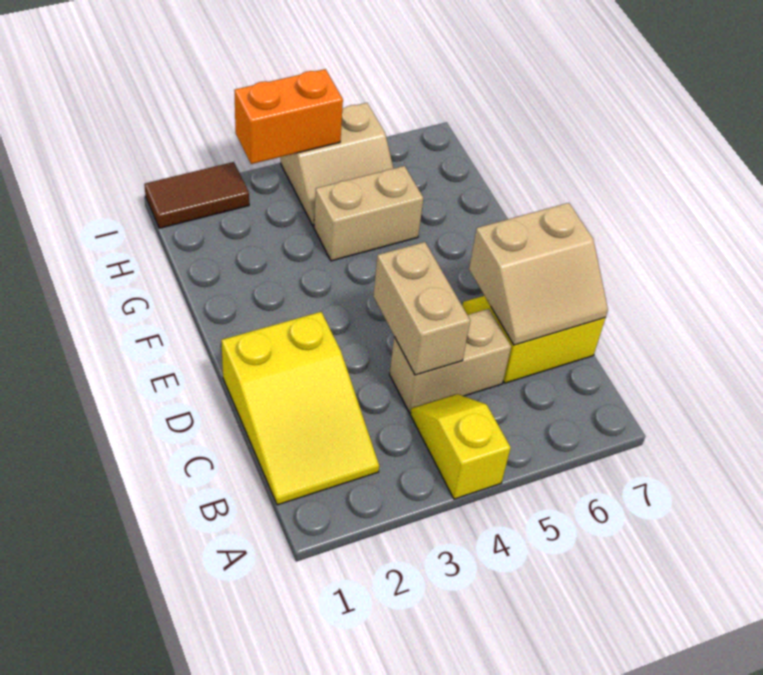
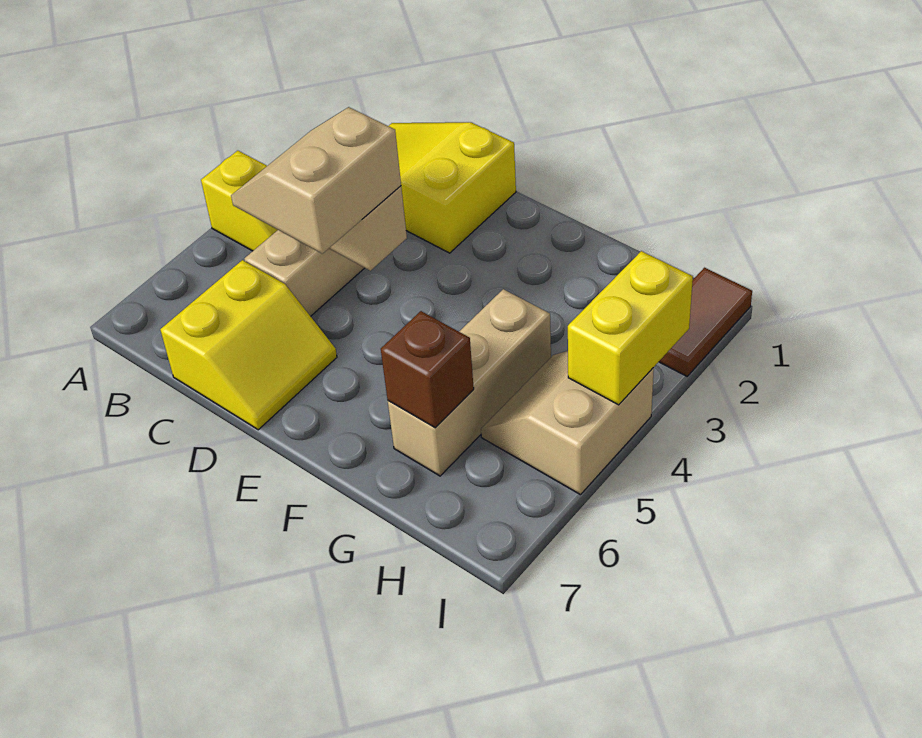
tan 2x2 slope [469,203,608,345] -> tan 2x2 slope moved to [231,107,401,254]
tan 1x2 brick [314,166,423,261] -> tan 1x3 brick [388,289,551,476]
none -> brown 1x1 brick [381,311,474,428]
orange 1x2 brick [234,69,343,164] -> yellow 1x2 brick [568,251,693,405]

